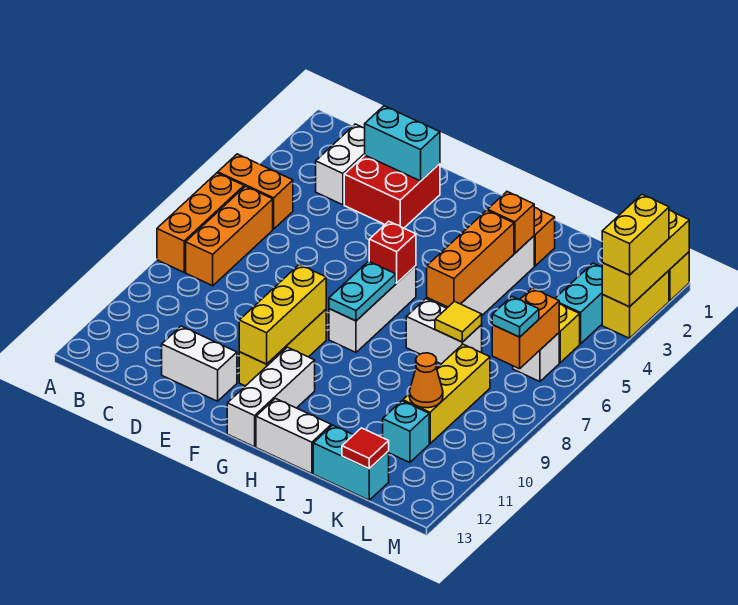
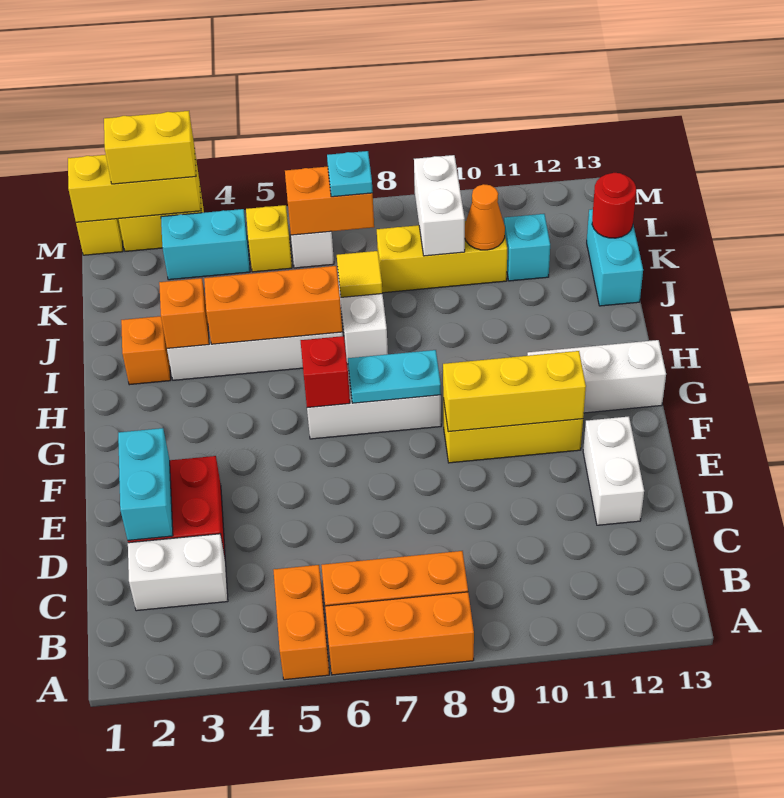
white 1x2 brick [256,398,331,474] -> white 1x2 brick moved to [414,155,465,256]
red 1x1 tile [342,428,389,469] -> red 1x1 round brick [592,173,636,238]

